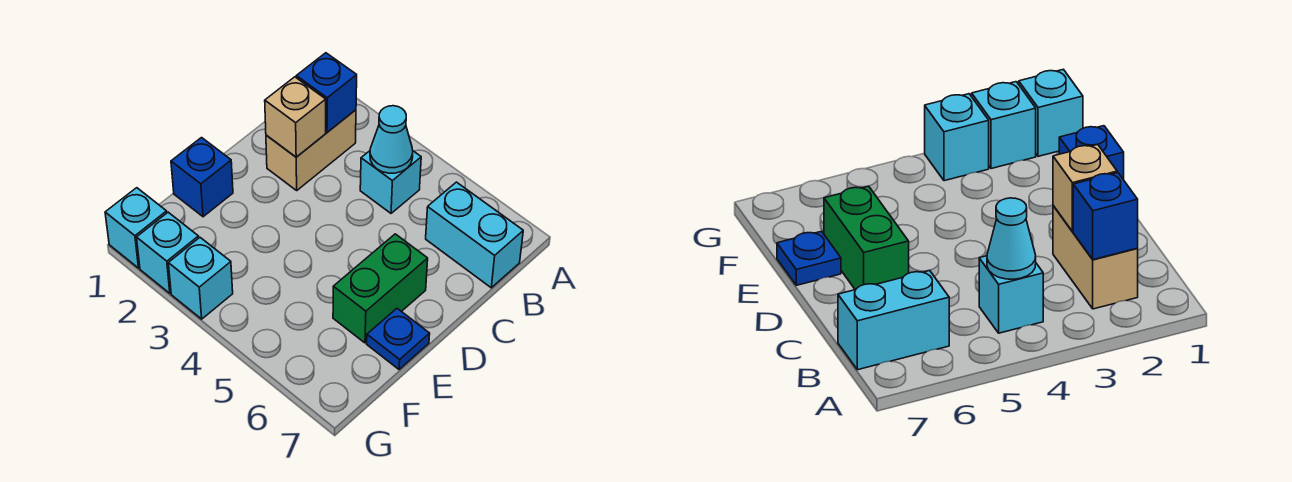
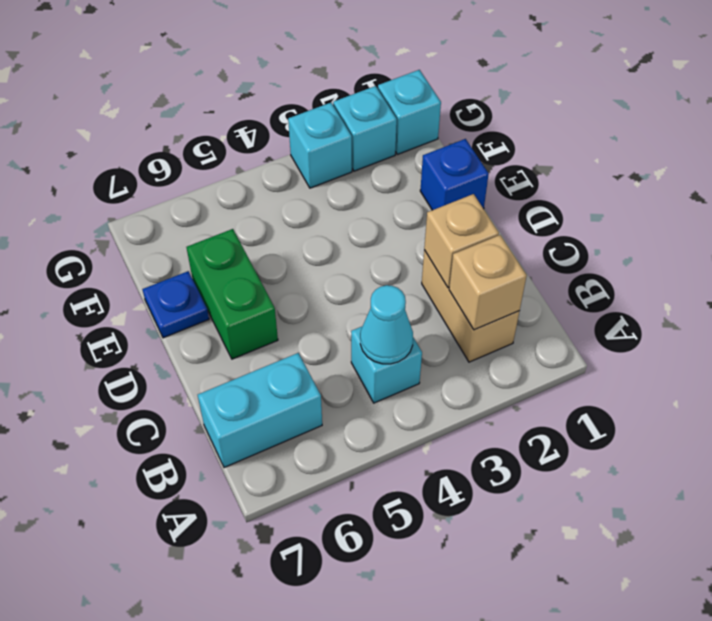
blue 1x1 brick [296,53,357,132] -> tan 1x1 brick [449,235,527,330]

